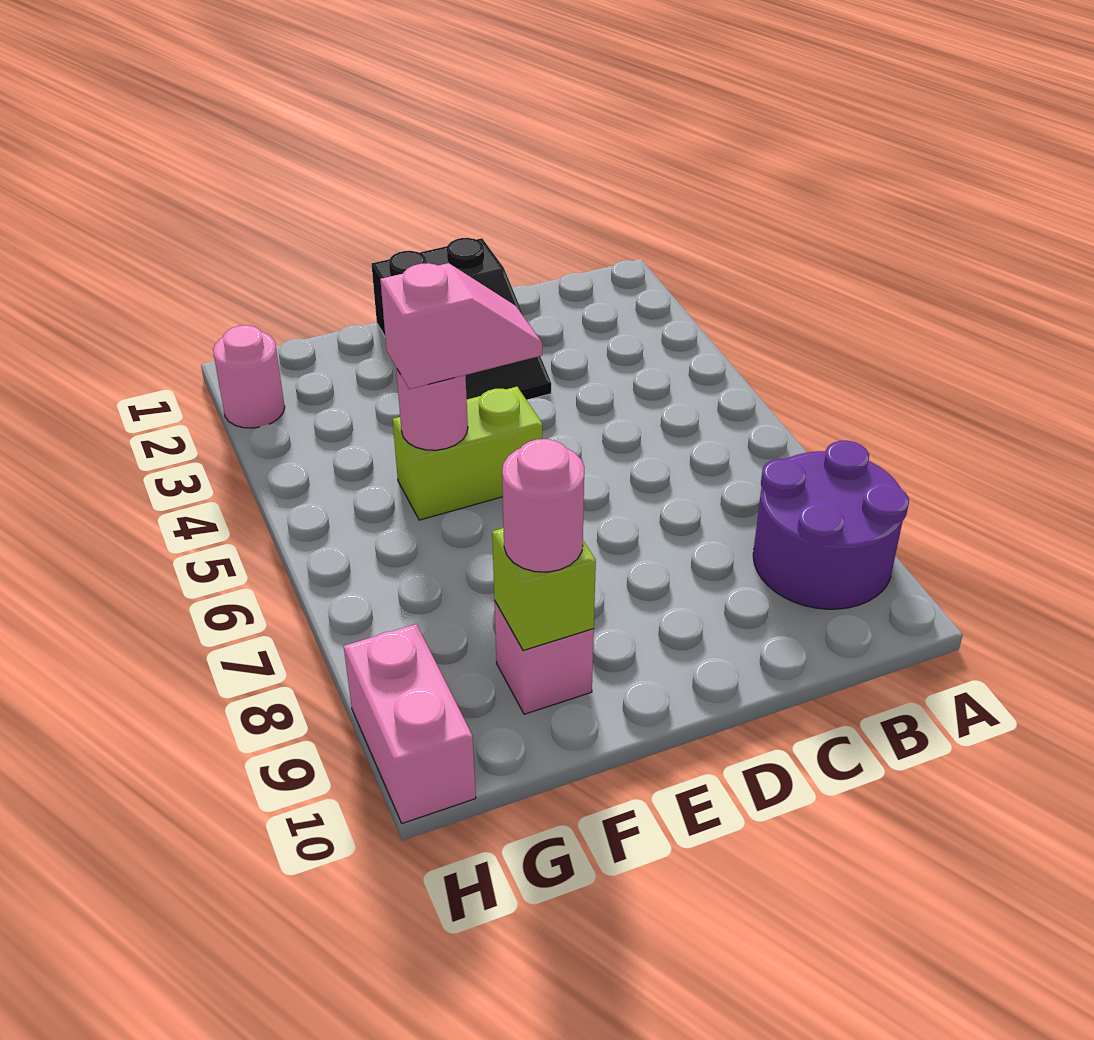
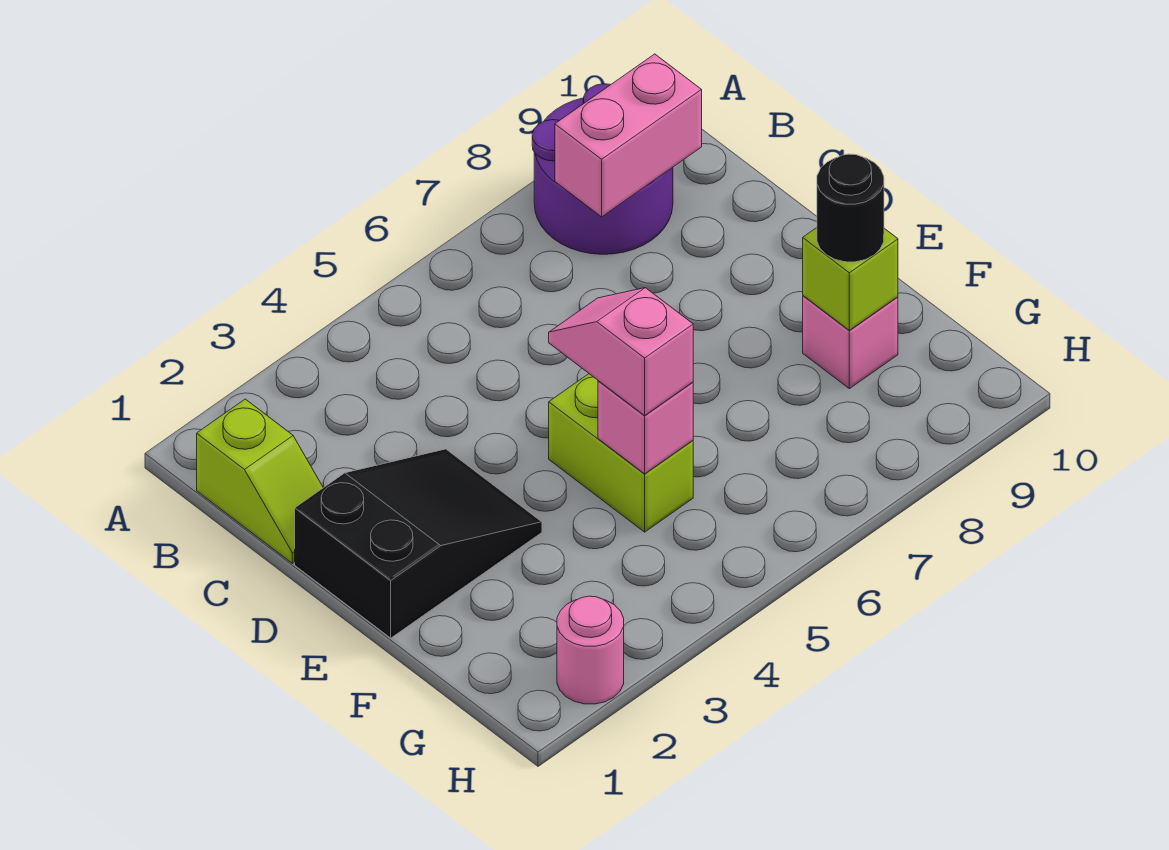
none -> lime 1x2 slope [197,399,323,563]
pink 1x1 round brick [396,368,468,450] -> pink 1x1 brick [598,381,693,474]
pink 1x1 round brick [502,439,584,572] -> black 1x1 round brick [817,154,884,262]
pink 1x2 brick [344,624,476,823] -> pink 1x2 brick moved to [555,54,702,217]

